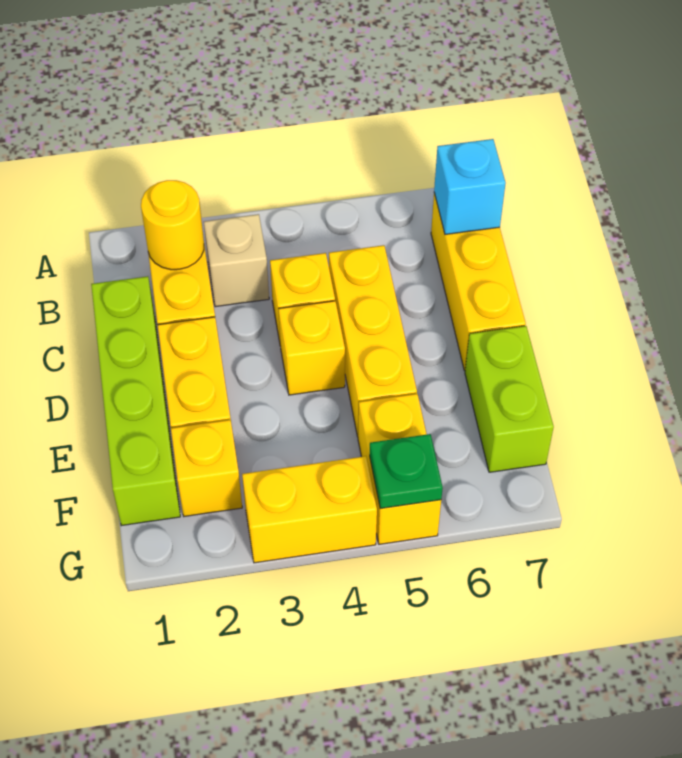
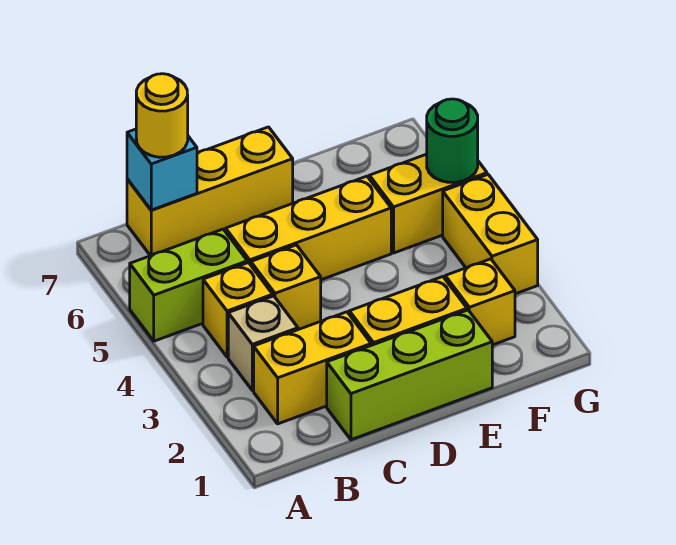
yellow 1x1 round brick [141,180,204,270] -> yellow 1x1 round brick moved to [136,74,188,157]
lime 1x4 brick [91,276,180,526] -> lime 1x3 brick [327,310,492,440]
yellow 1x1 brick [278,301,345,395] -> yellow 1x1 brick moved to [203,263,273,357]
lime 1x2 brick [465,326,554,472] -> lime 1x2 brick moved to [130,229,247,341]
green 1x1 plate [370,434,443,509] -> green 1x1 round brick [427,99,478,182]

